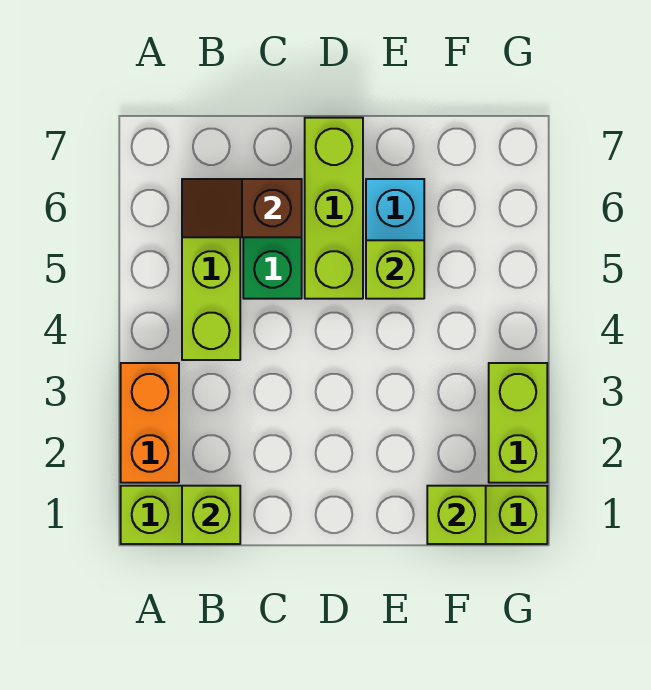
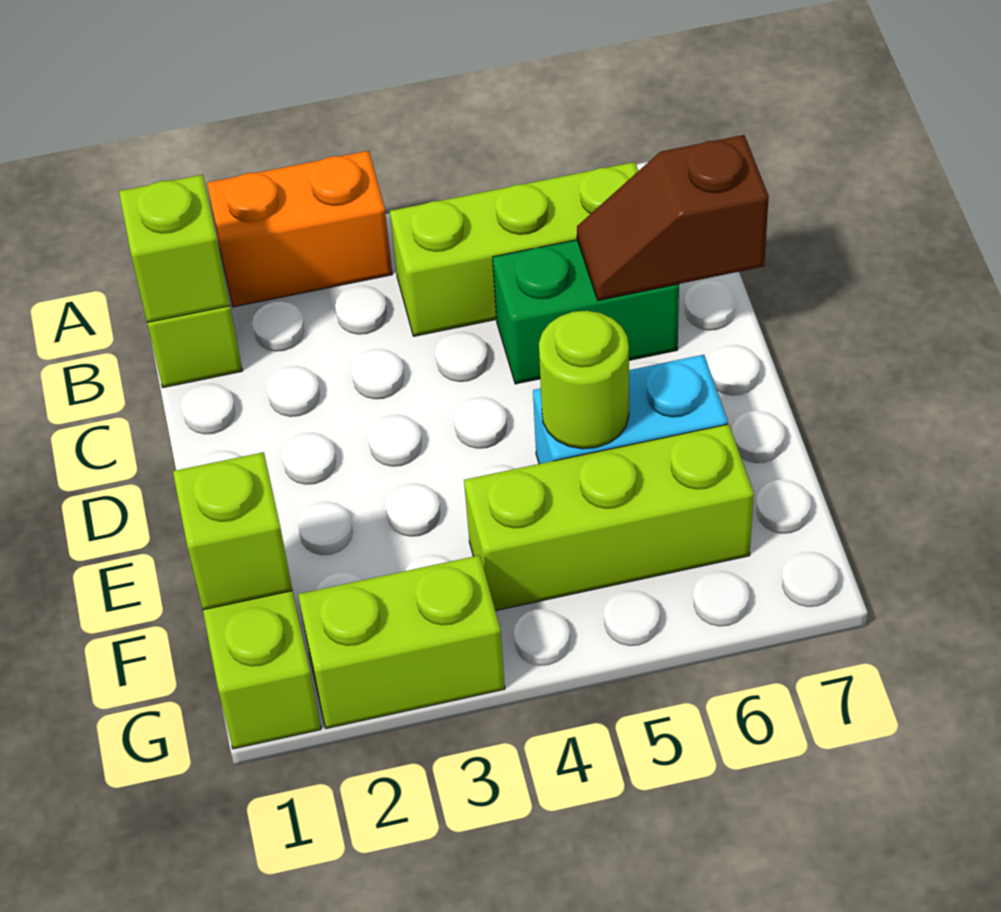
brown 1x2 slope [182,179,302,237] -> brown 1x2 slope turned to [577,135,769,300]
lime 1x3 brick [305,118,363,299] -> lime 1x3 brick moved to [464,424,754,611]
lime 1x1 brick [366,240,424,299] -> lime 1x1 round brick [539,311,629,449]

